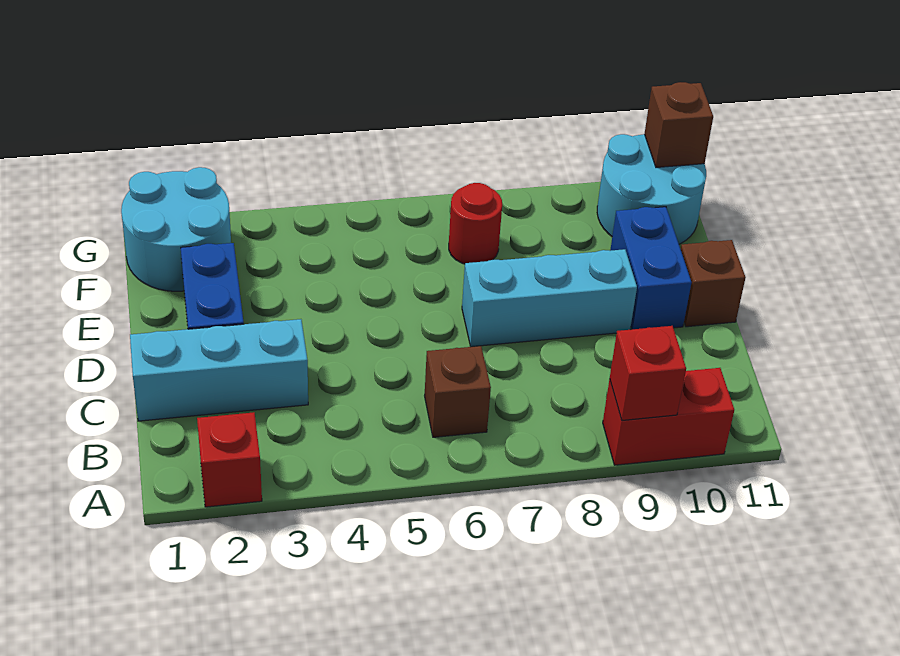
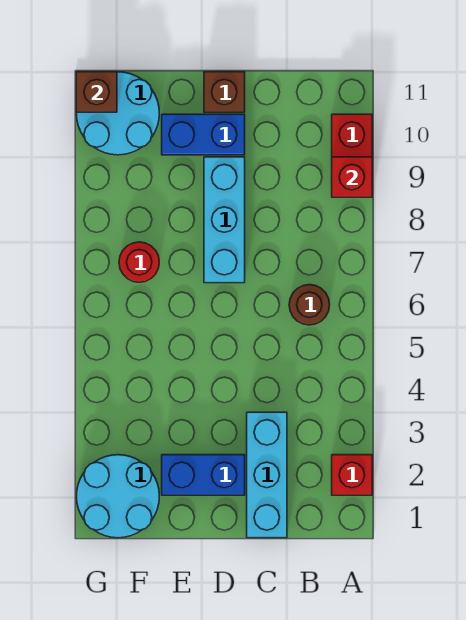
brown 1x1 brick [425,346,491,437] -> brown 1x1 round brick [289,285,330,325]

